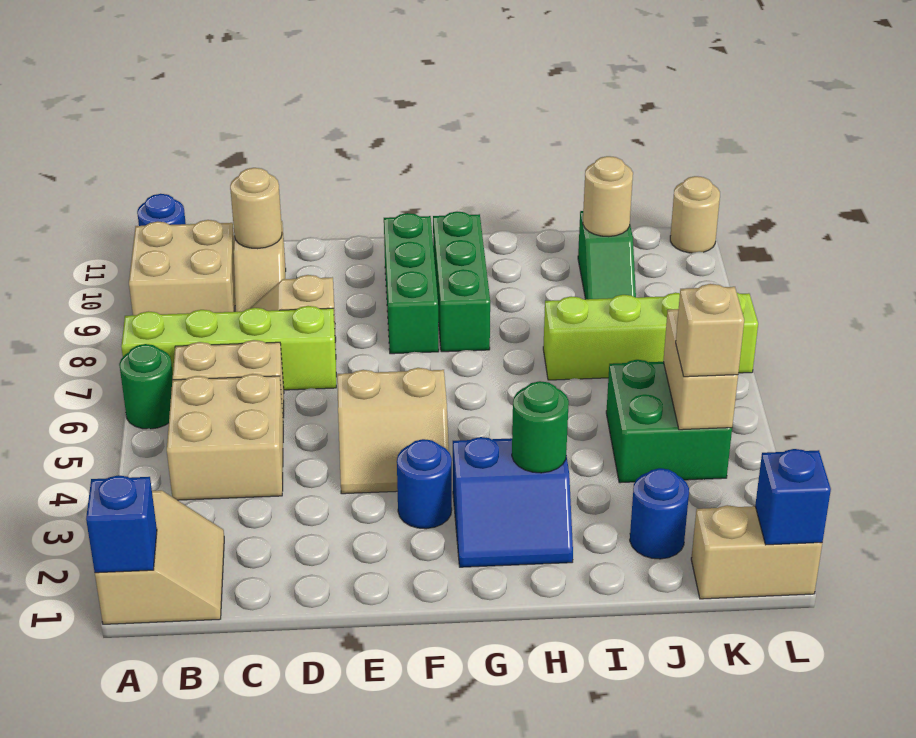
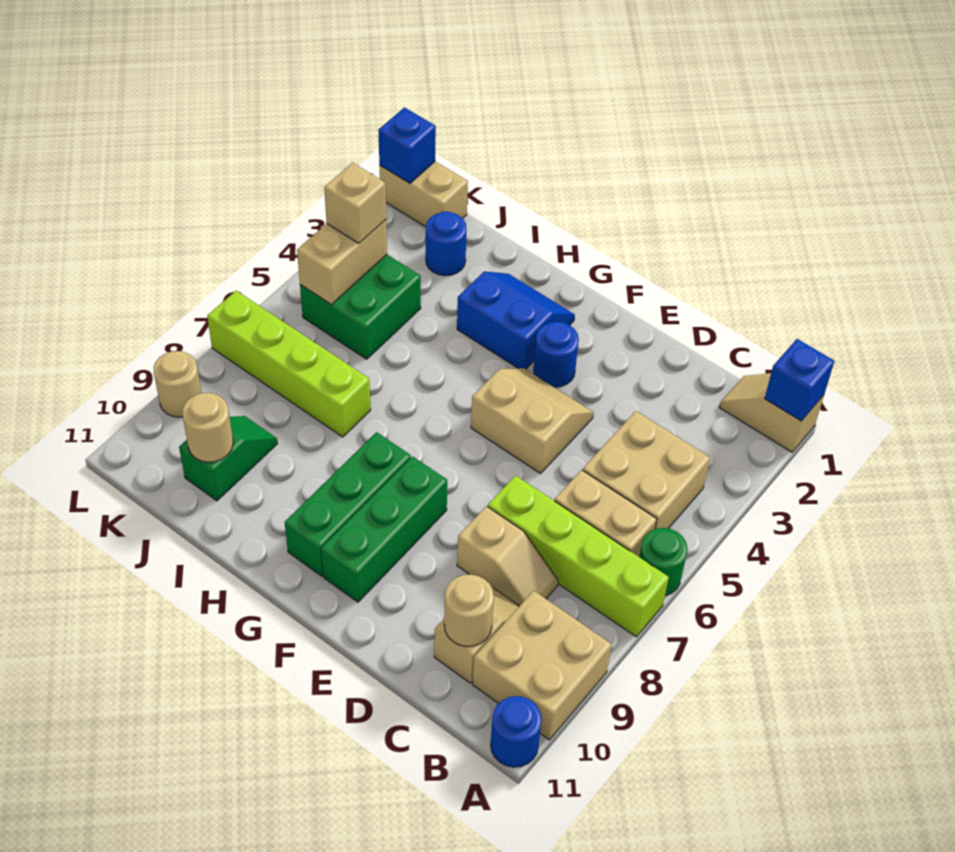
tan 2x2 slope [95,490,224,624] -> tan 1x2 slope [719,373,824,452]
green 1x1 round brick [512,381,569,473] -> none
tan 1x1 round brick [670,176,720,253] -> tan 1x1 round brick moved to [154,351,201,417]

